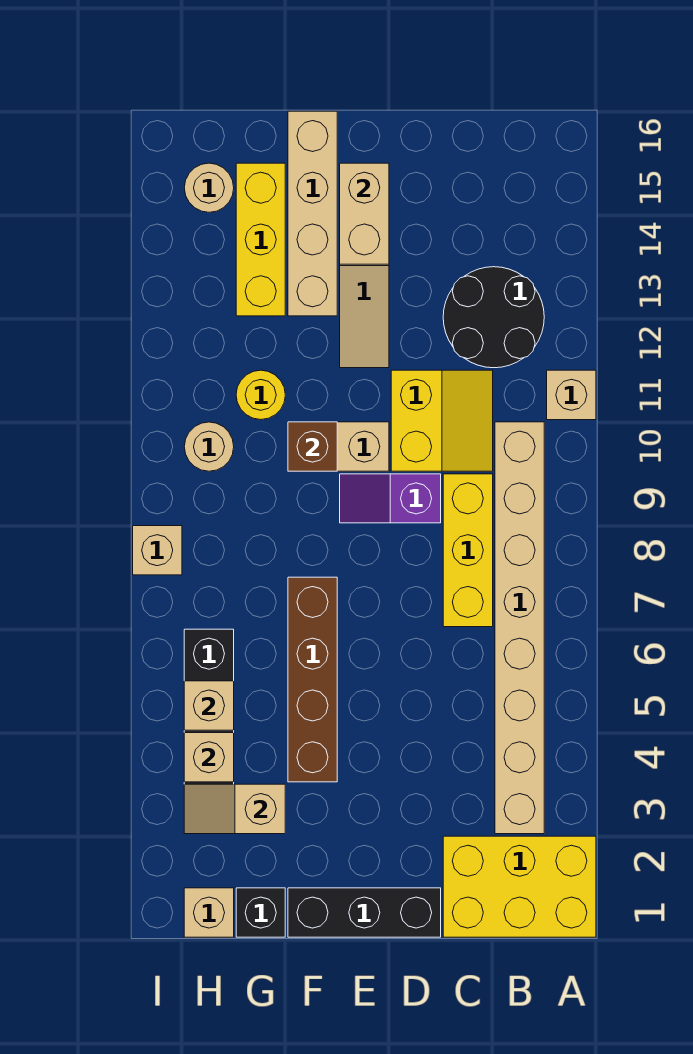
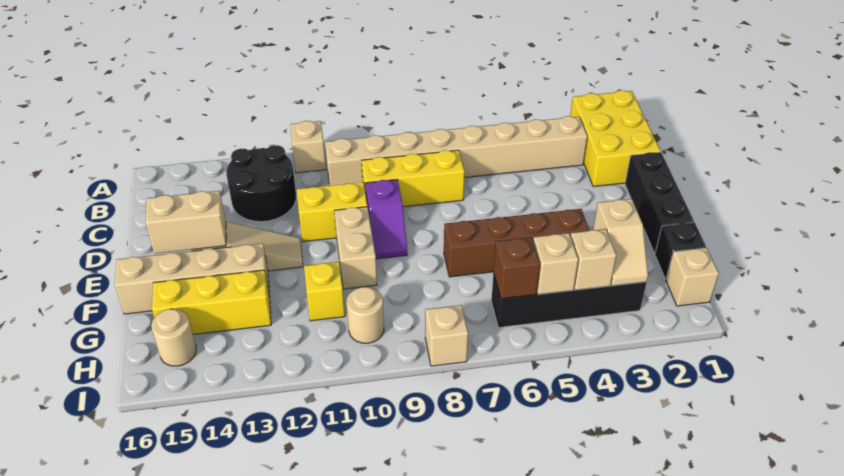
brown 1x1 brick [288,422,337,471] -> brown 1x1 brick moved to [494,237,540,299]
yellow 1x1 round brick [236,370,285,420] -> yellow 1x1 brick [304,262,345,321]

